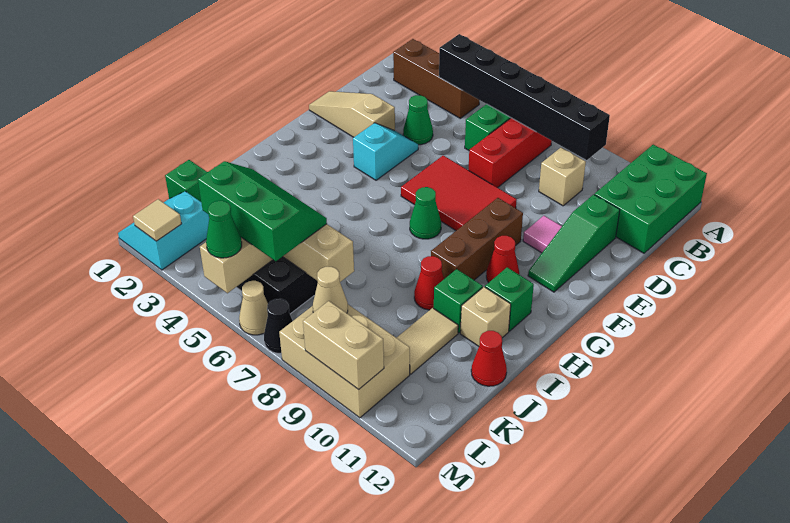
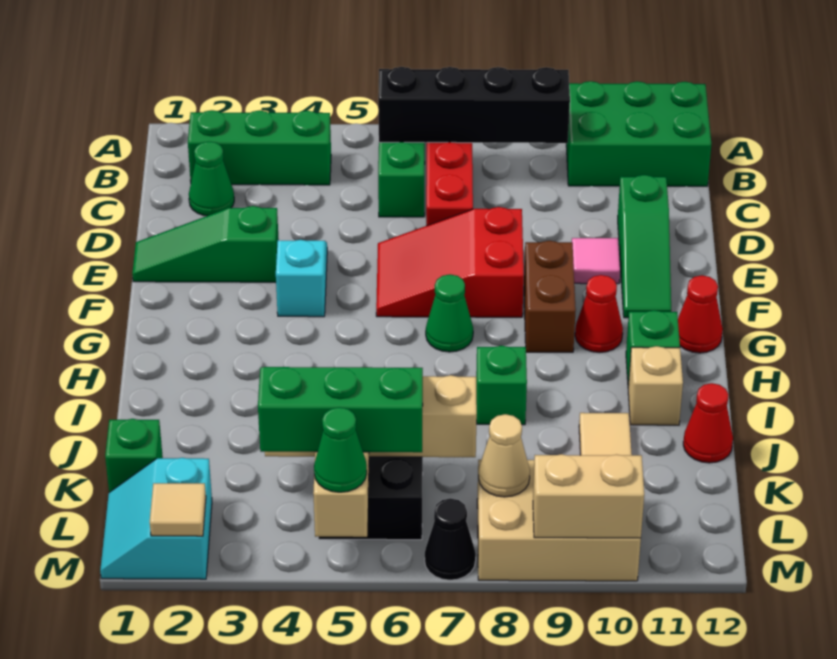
green 2x3 brick [595,145,707,253] -> green 2x3 brick turned to [566,81,711,186]
brown 1x3 brick [393,39,479,118] -> green 1x3 brick [188,110,331,185]
black 1x6 brick [439,34,610,160] -> black 1x4 brick [378,67,570,143]
tan 1x1 brick [539,148,586,206] -> none
green 1x1 cone [403,95,433,145] -> green 1x1 cone moved to [189,141,234,216]
tan 1x3 slope [309,91,395,137] -> green 1x3 slope [132,206,279,282]
red 2x3 tile [401,156,517,231] -> red 2x3 slope [376,207,524,317]
brown 1x3 brick [431,198,523,280] -> brown 1x2 brick [524,241,576,352]
red 1x1 cone [414,256,444,310] -> red 1x1 cone moved to [678,275,723,353]
green 1x1 brick [434,269,483,333] -> green 1x1 brick moved to [476,346,527,425]
tan 1x1 cone [239,281,268,335] -> none

